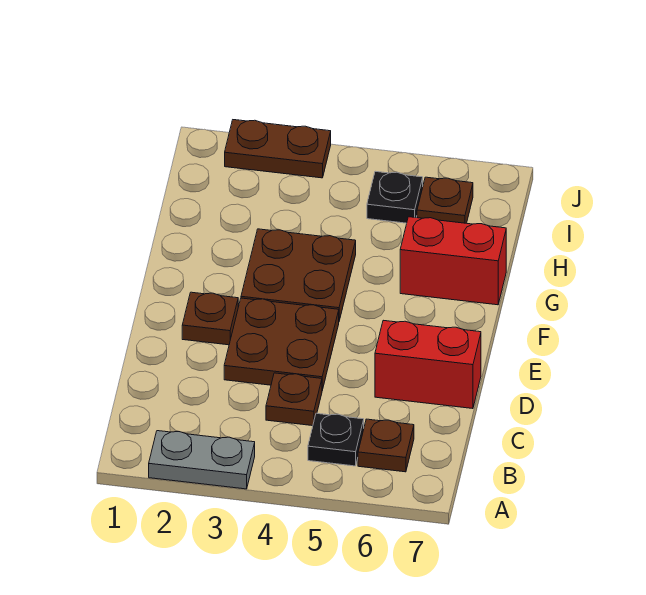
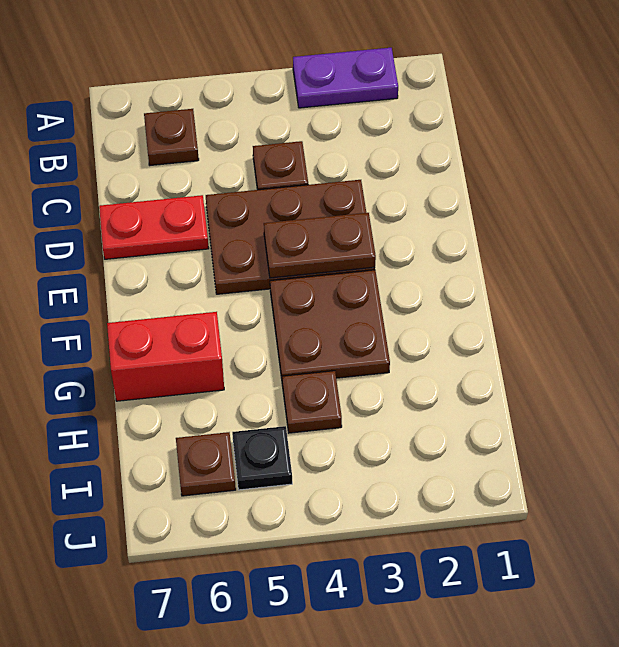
grey 1x2 plate [149,431,255,489] -> purple 1x2 plate [293,48,398,108]
black 1x1 plate [308,413,364,466] -> none
brown 2x2 plate [224,298,339,390] -> brown 2x3 plate [206,180,375,294]
red 1x2 brick [375,320,481,409] -> red 1x2 plate [99,195,209,259]
brown 1x1 plate [182,292,238,345] -> brown 1x1 plate moved to [282,371,342,433]
brown 1x2 plate [225,120,331,178] -> brown 1x2 plate moved to [264,213,376,278]

